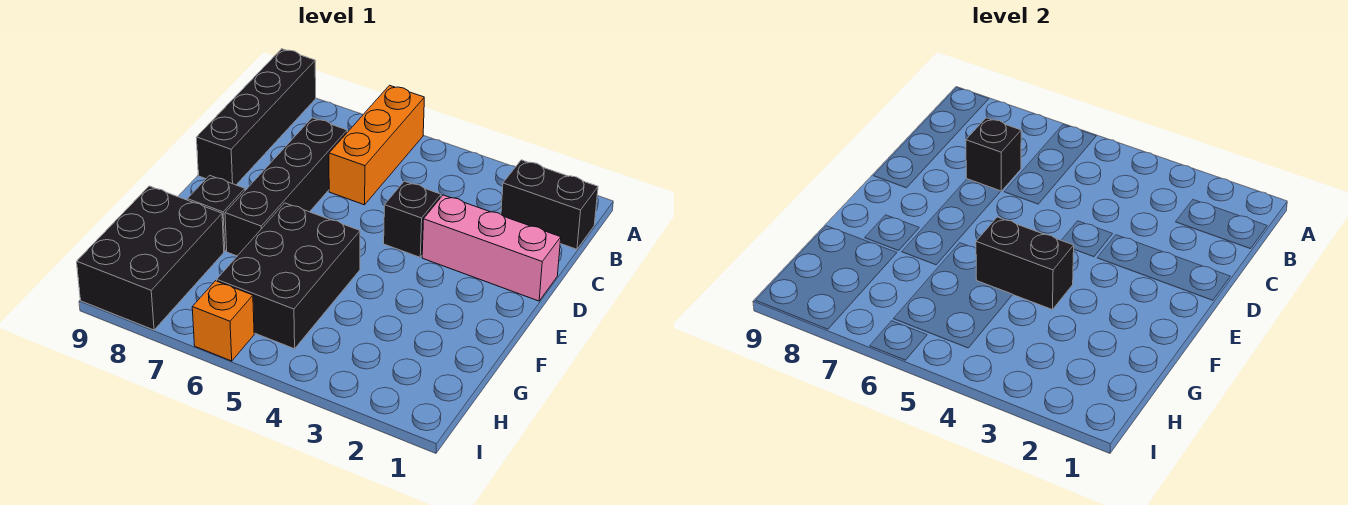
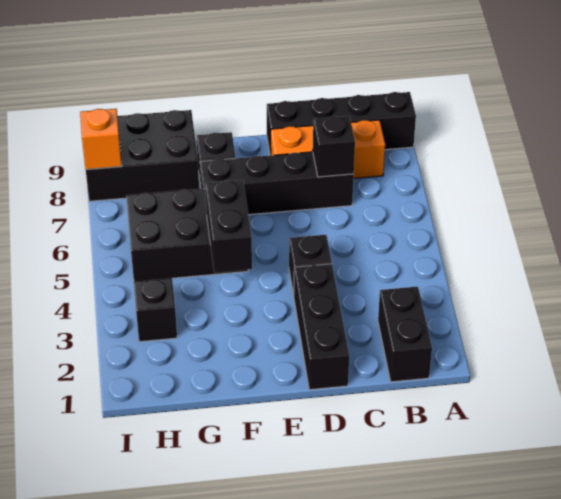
orange 1x3 brick [329,85,424,205] -> orange 1x3 brick moved to [271,120,385,179]
pink 1x3 brick [422,195,561,301] -> black 1x3 brick [294,264,349,390]
none -> black 1x1 brick [134,278,177,342]
orange 1x1 brick [192,281,254,361] -> orange 1x1 brick moved to [80,109,122,170]

